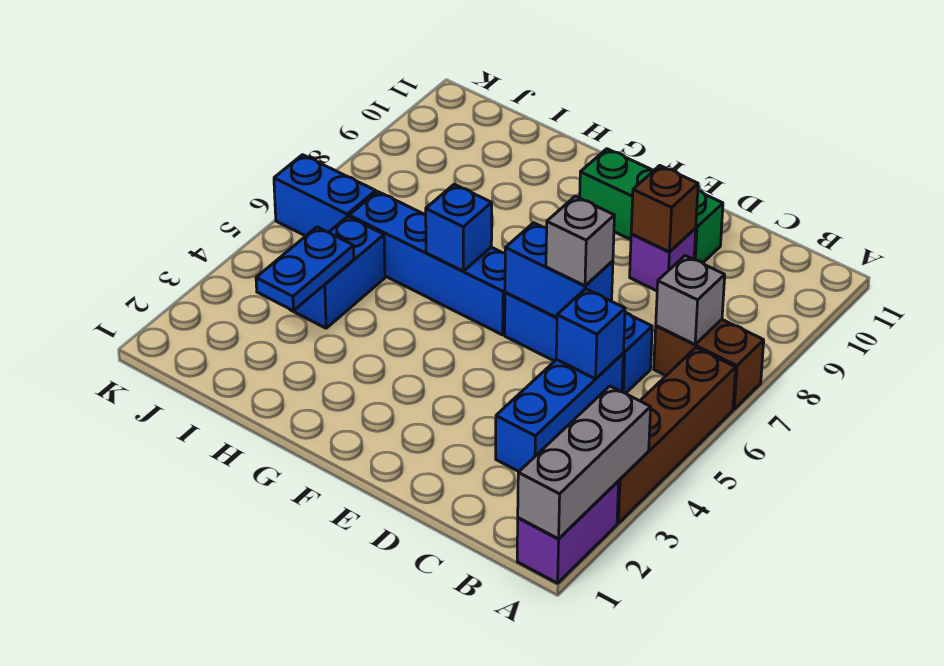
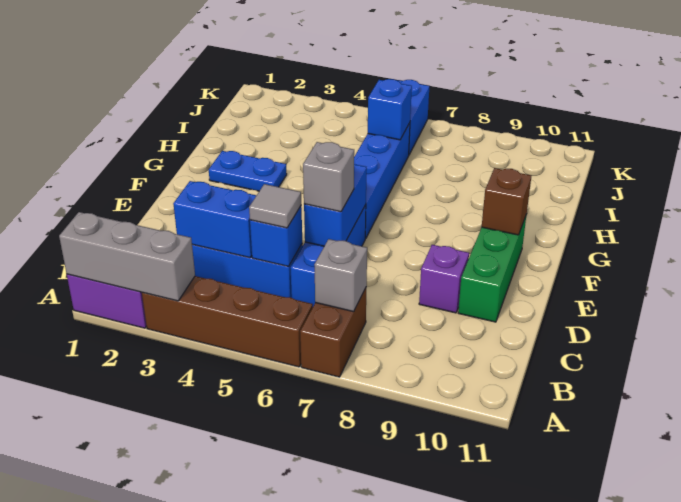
none -> grey 1x1 tile [249,184,301,228]
brown 1x1 brick [631,166,698,252] -> brown 1x1 brick moved to [482,168,531,235]
blue 1x1 brick [426,184,492,271] -> blue 1x1 brick moved to [368,79,412,140]
blue 1x2 plate [256,227,354,311] -> blue 1x2 plate moved to [209,151,287,191]
blue 1x2 brick [290,216,385,328] -> blue 1x2 brick moved to [173,181,256,258]

